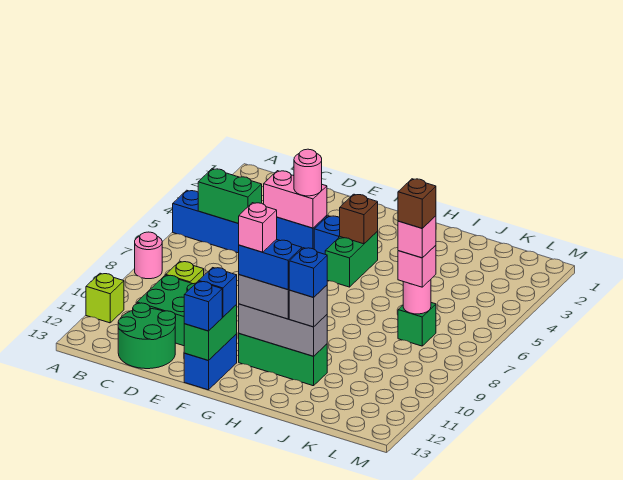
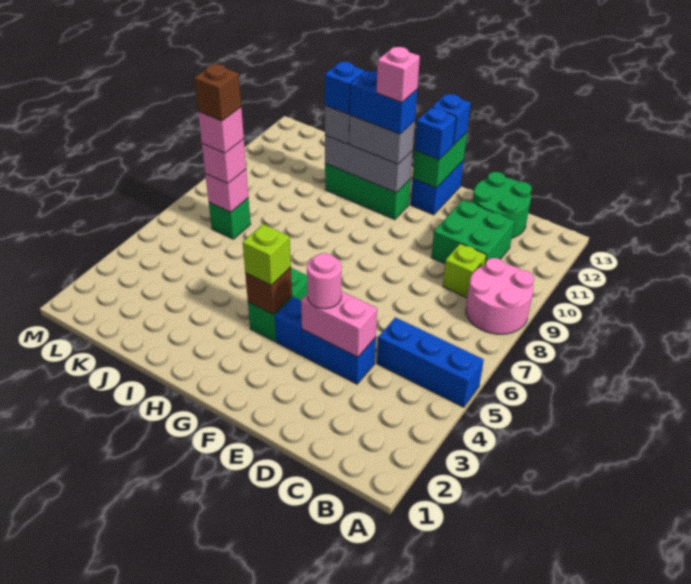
pink 1x1 round brick [135,232,162,279] -> pink 2x2 round brick [466,258,534,334]
lime 1x1 brick [86,273,124,323] -> lime 1x1 brick moved to [243,224,291,285]
green 1x2 brick [198,169,262,223] -> none
pink 1x1 round brick [403,280,431,314] -> pink 1x1 brick [205,169,248,212]

